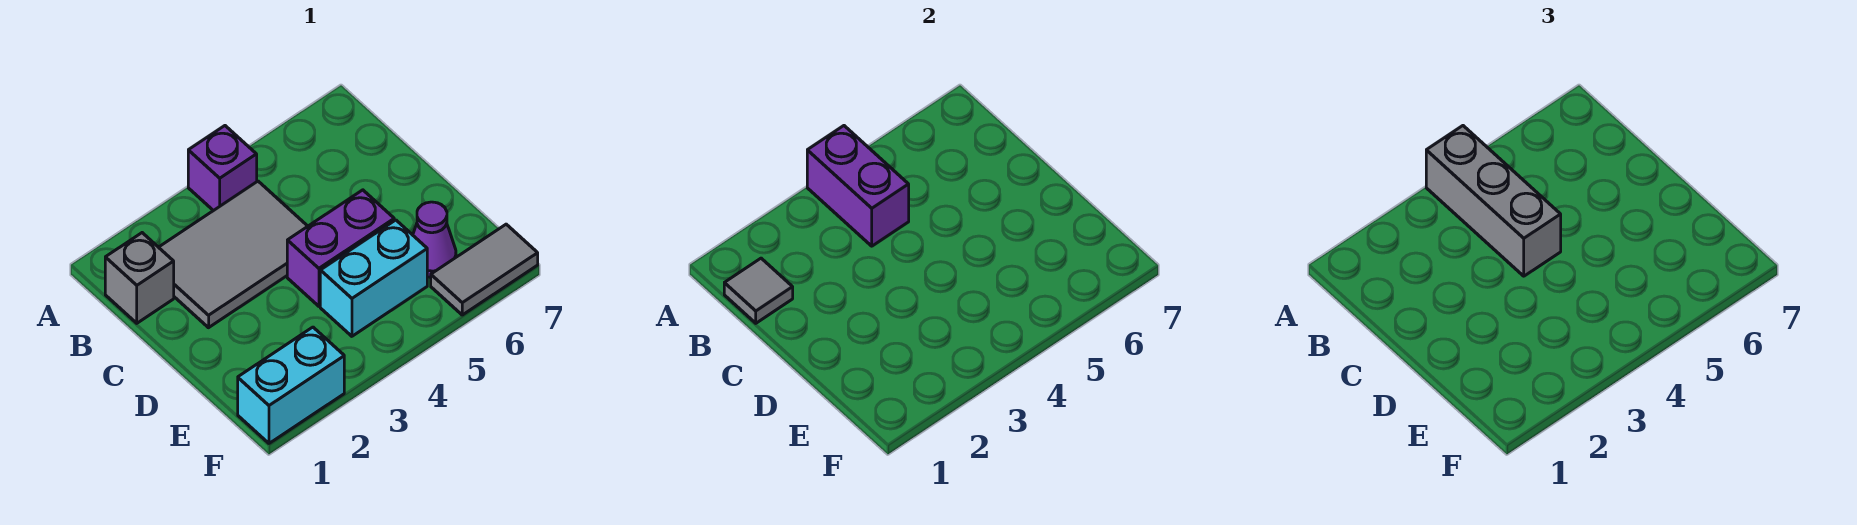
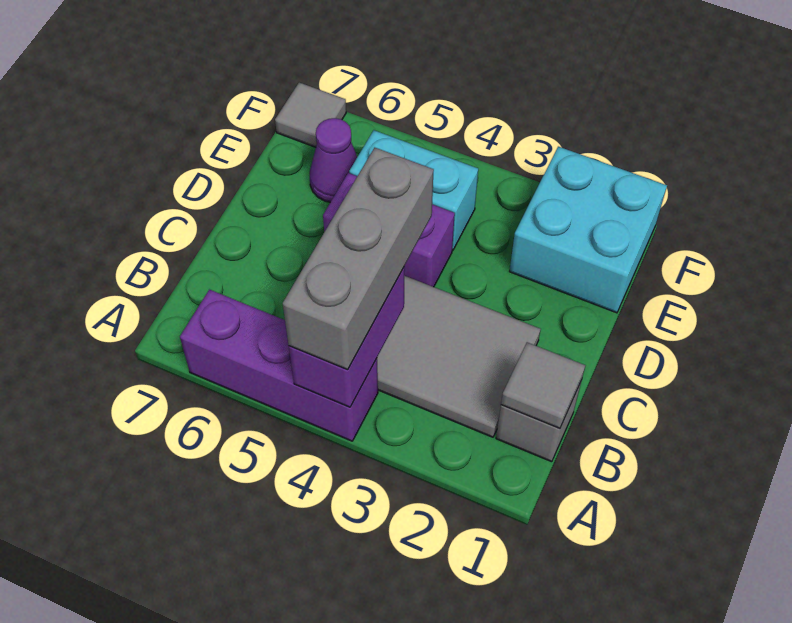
purple 1x1 brick [188,126,257,211] -> purple 1x3 brick [180,290,378,441]
cyan 1x2 brick [238,327,344,443] -> cyan 2x2 brick [509,147,667,313]
grey 1x2 tile [431,224,538,315] -> grey 1x1 tile [275,82,346,147]

